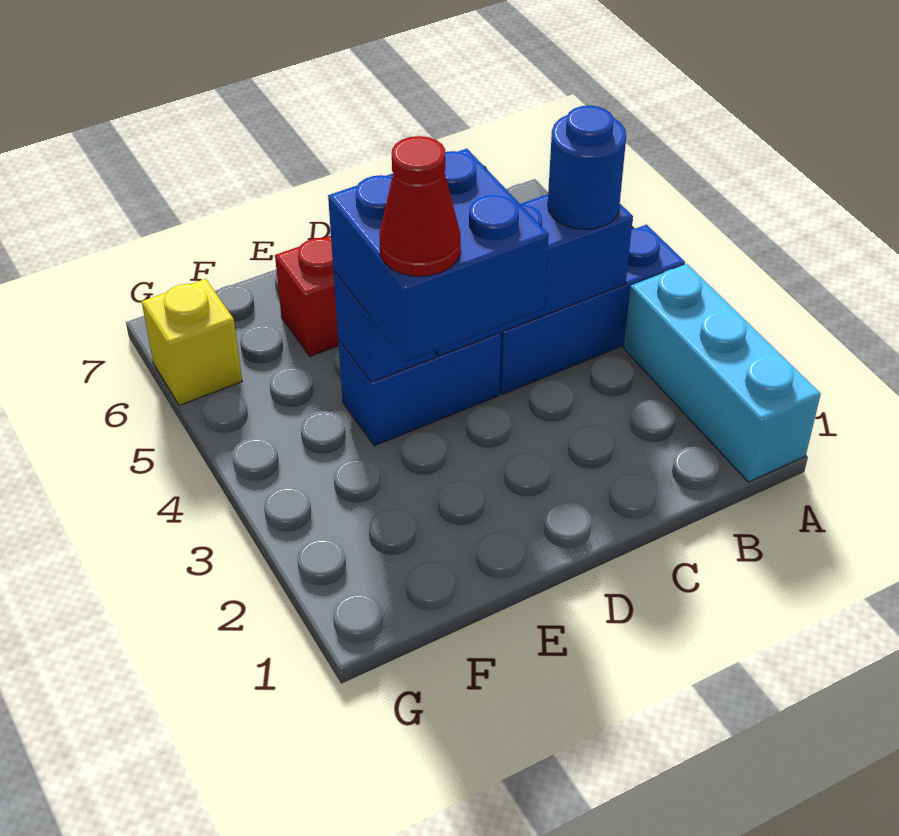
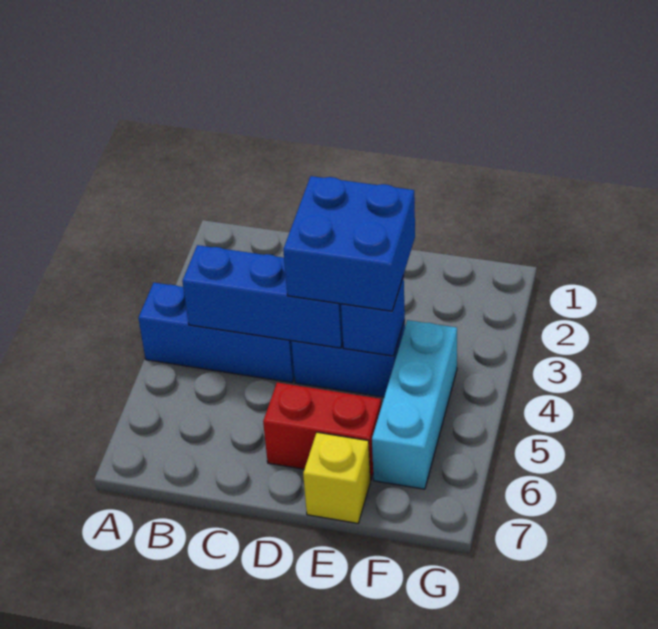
cyan 1x3 brick [624,264,821,482] -> cyan 1x3 brick moved to [372,320,457,489]
blue 1x1 round brick [548,106,626,229] -> none
red 1x1 cone [379,136,461,276] -> none
yellow 1x1 brick [142,279,242,405] -> yellow 1x1 brick moved to [303,432,370,523]

